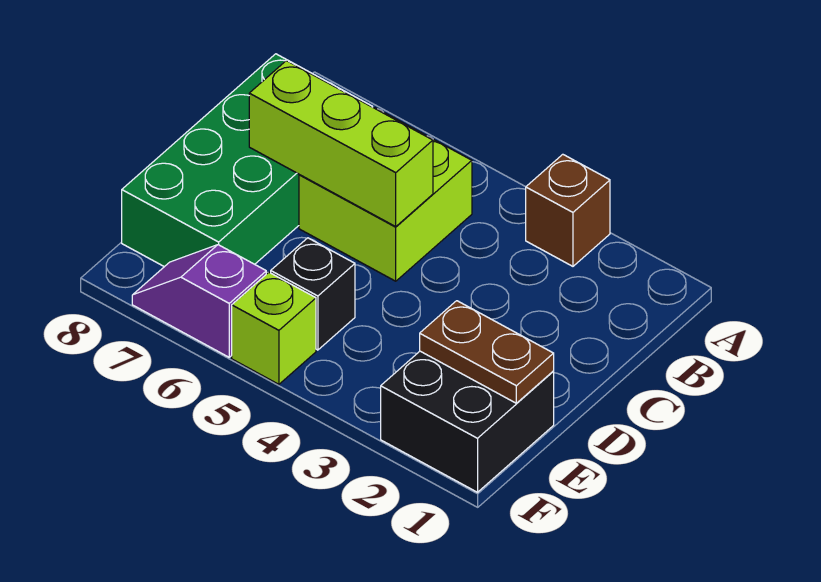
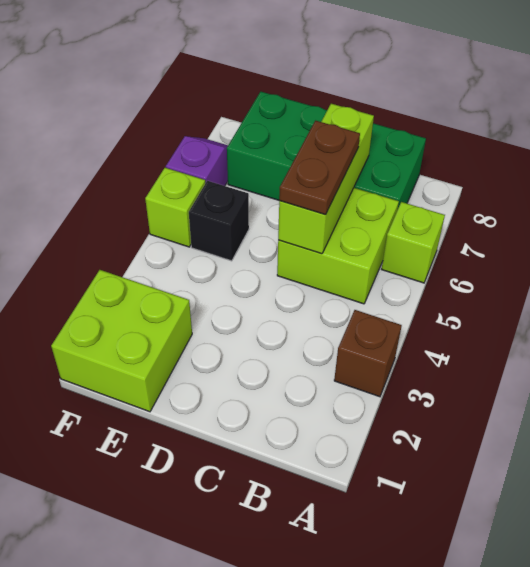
none -> lime 1x1 brick [382,202,445,283]
black 2x2 brick [381,351,554,492] -> lime 2x2 brick [51,270,192,412]
brown 1x2 plate [420,301,554,403] -> brown 1x2 plate moved to [279,121,360,215]

